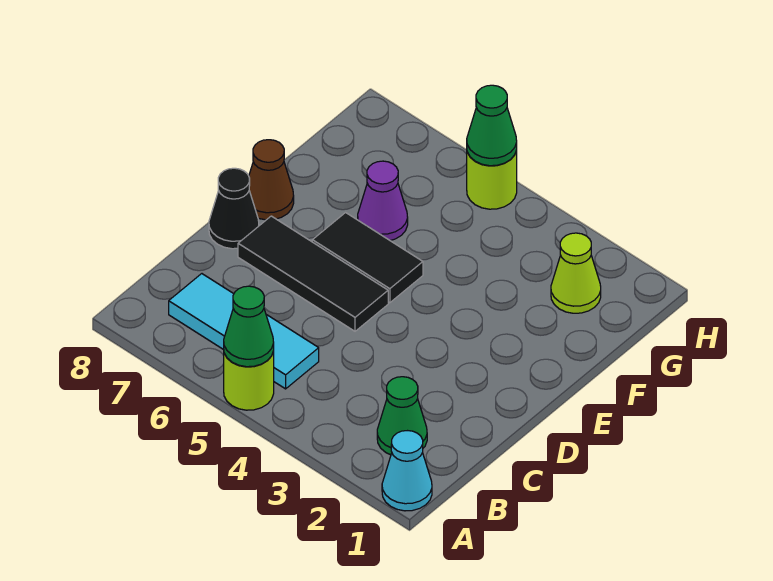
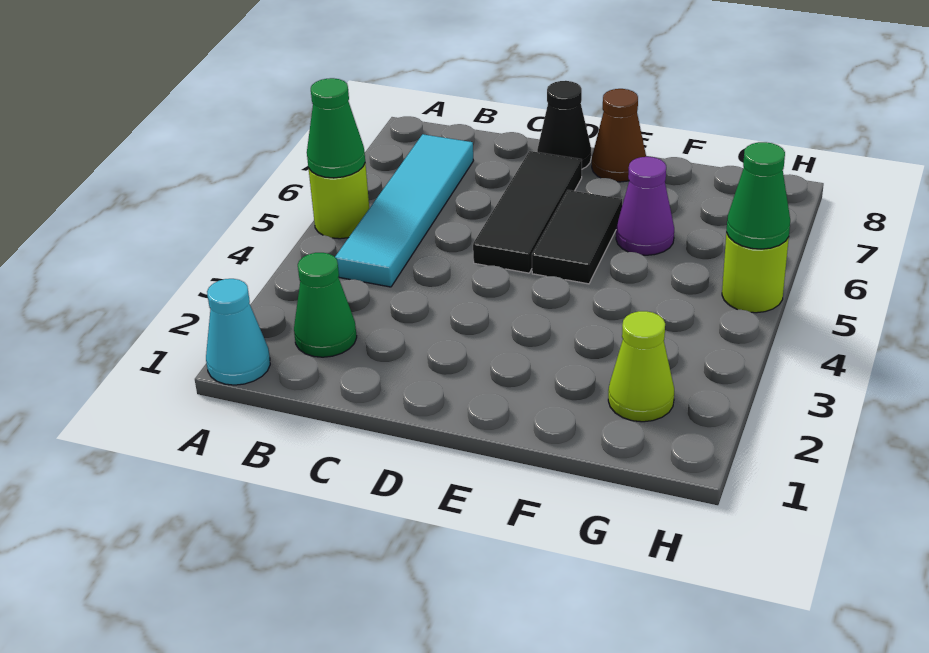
cyan 1x3 tile [169,274,319,389] -> cyan 1x4 tile [335,134,474,287]

